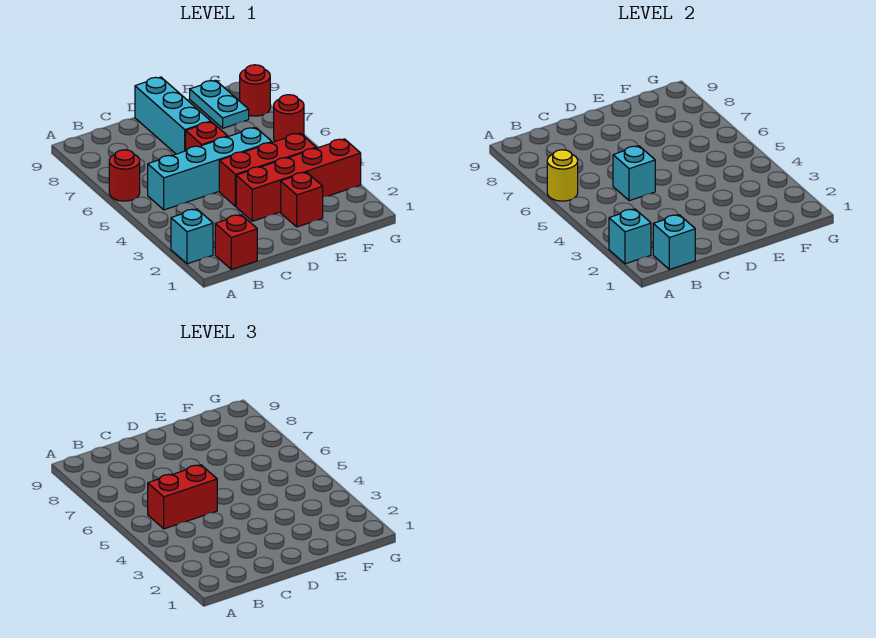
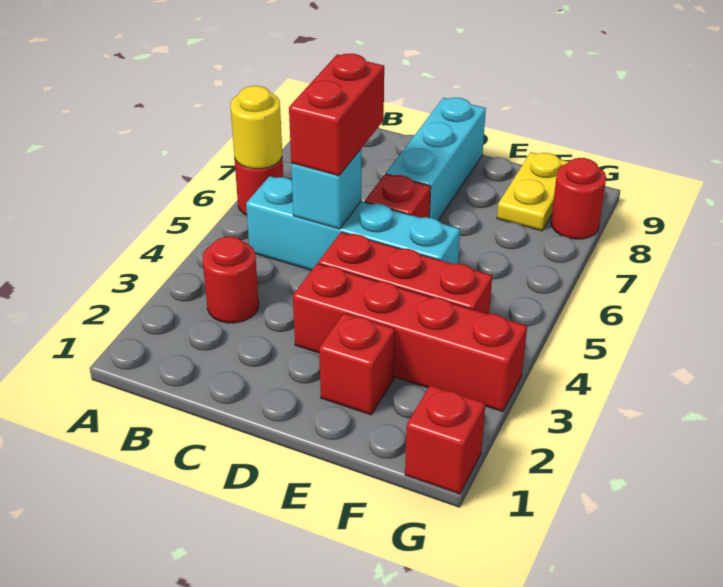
cyan 1x1 brick [171,209,213,264] -> none
cyan 1x1 brick [609,209,651,264] -> none
red 1x1 brick [215,215,257,269] -> red 1x1 brick moved to [405,385,485,494]
cyan 1x1 brick [653,215,695,269] -> none
red 1x2 brick [148,465,217,529] -> red 1x2 brick turned to [289,54,384,176]
cyan 1x2 plate [190,80,249,128] -> yellow 1x2 plate [497,152,568,231]
red 1x1 round brick [274,95,304,141] -> red 1x1 round brick moved to [202,237,259,323]

